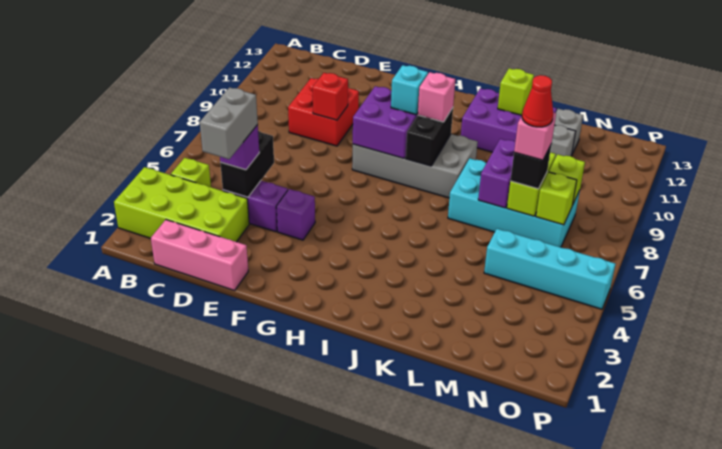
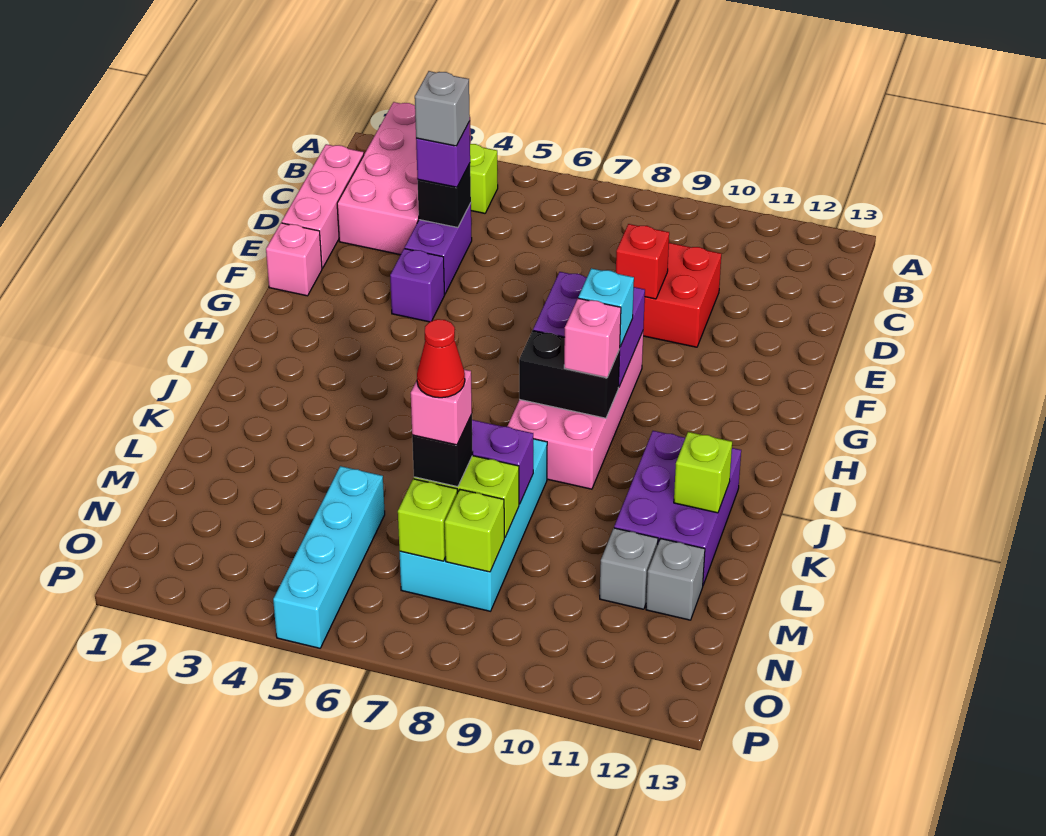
lime 2x4 brick [114,167,249,242] -> pink 2x4 brick [337,102,471,255]
grey 1x2 brick [200,87,258,159] -> grey 1x1 brick [415,71,470,146]
black 1x2 brick [220,131,274,197] -> black 1x1 brick [418,163,471,228]
none -> pink 1x1 brick [266,223,322,296]
grey 2x4 brick [352,134,478,198] -> pink 2x4 brick [507,332,643,489]

